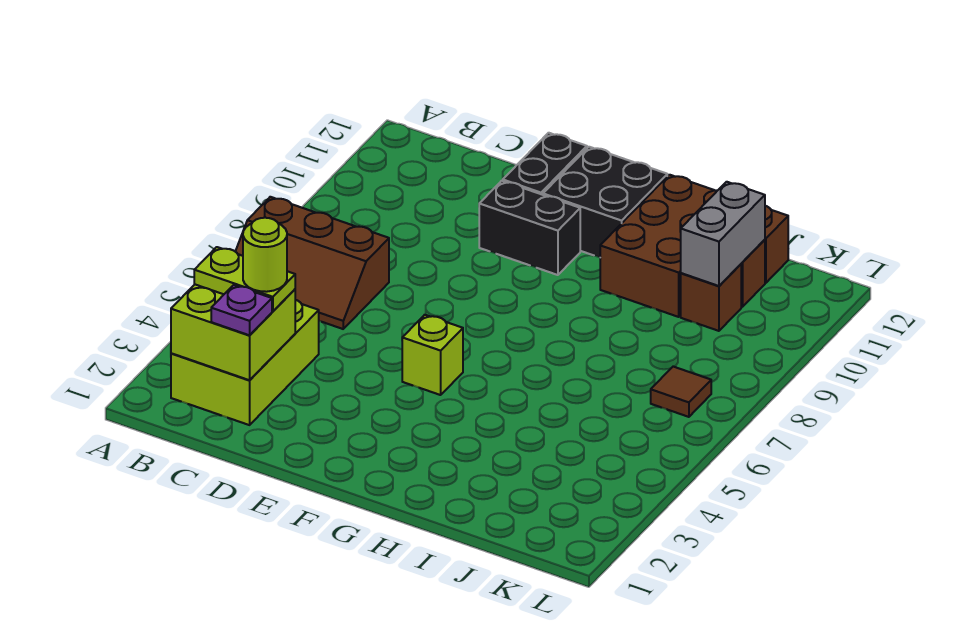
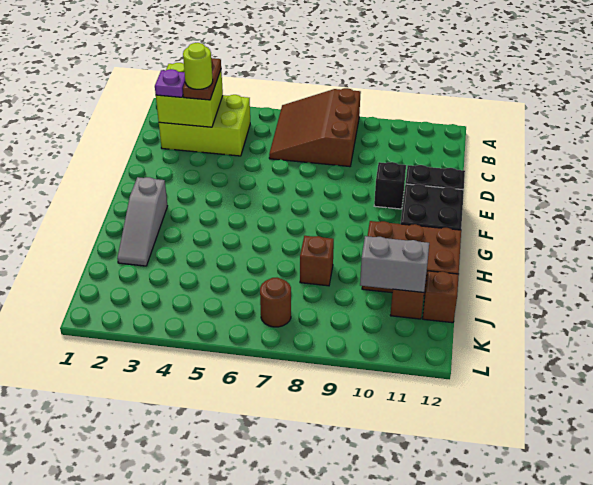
brown 2x3 slope [235,197,389,329] -> brown 3x3 slope [269,88,361,167]
lime 1x2 plate [194,247,295,311] -> brown 1x2 plate [183,58,221,100]
black 1x2 brick [479,181,580,275] -> black 1x1 brick [374,162,406,209]
lime 1x1 brick [402,315,463,395] -> none
none -> grey 1x3 slope [117,177,167,266]
brown 1x1 brick [681,264,741,331] -> brown 1x1 brick moved to [300,236,334,286]
brown 1x1 tile [651,367,711,417] -> brown 1x1 round brick [260,278,291,327]

